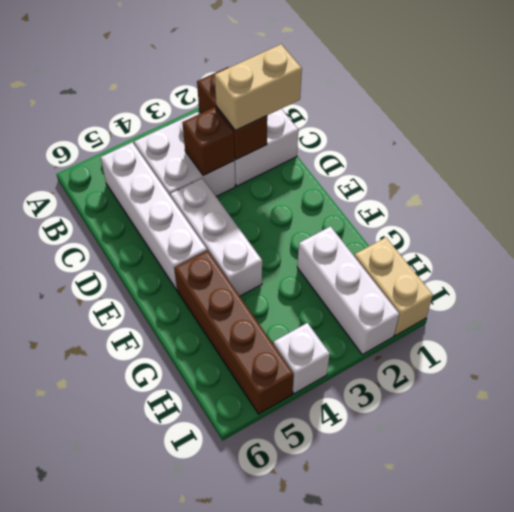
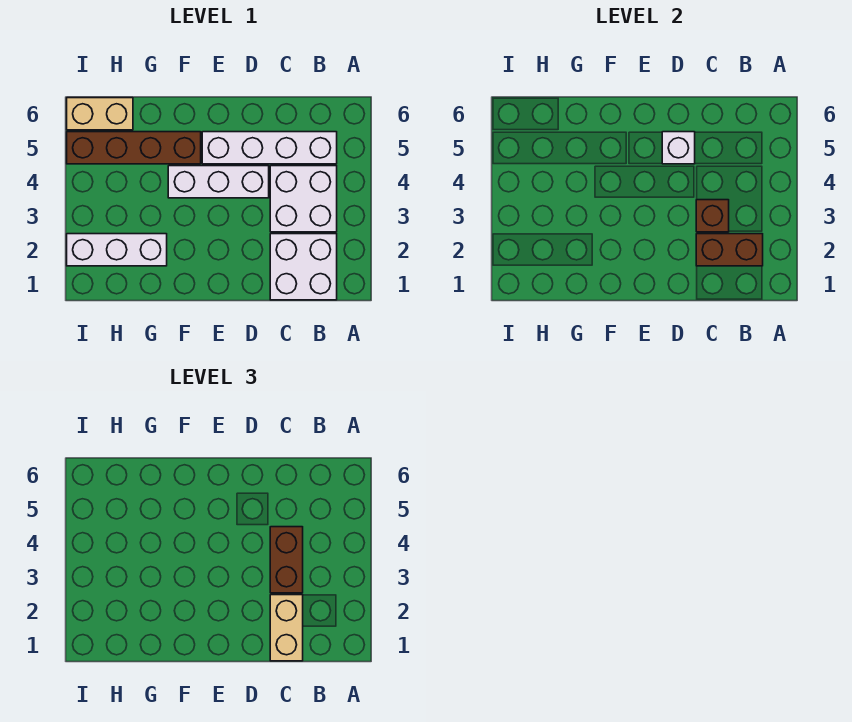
none -> brown 1x2 brick [270,527,303,593]
tan 1x2 brick [354,237,433,336] -> tan 1x2 brick moved to [67,98,133,130]
white 1x1 brick [273,323,330,394] -> white 1x1 brick moved to [662,132,695,164]

